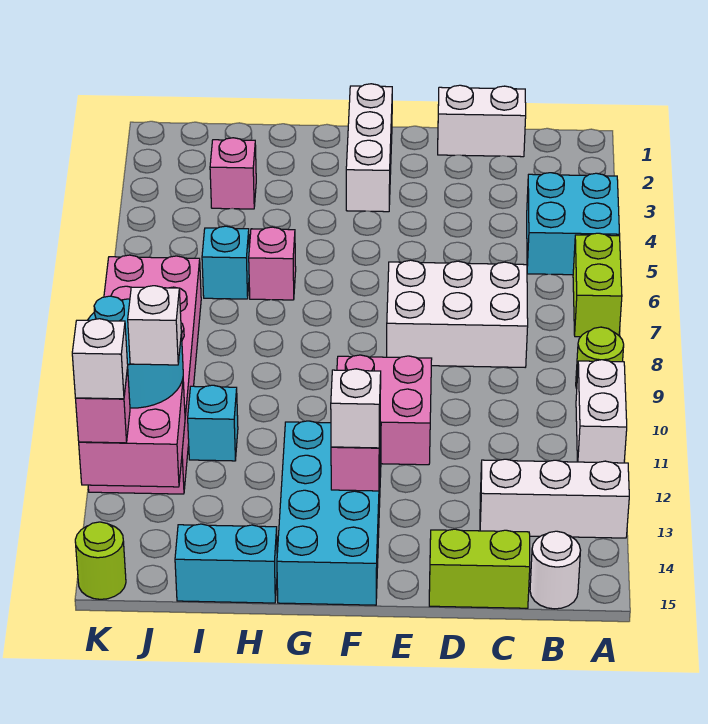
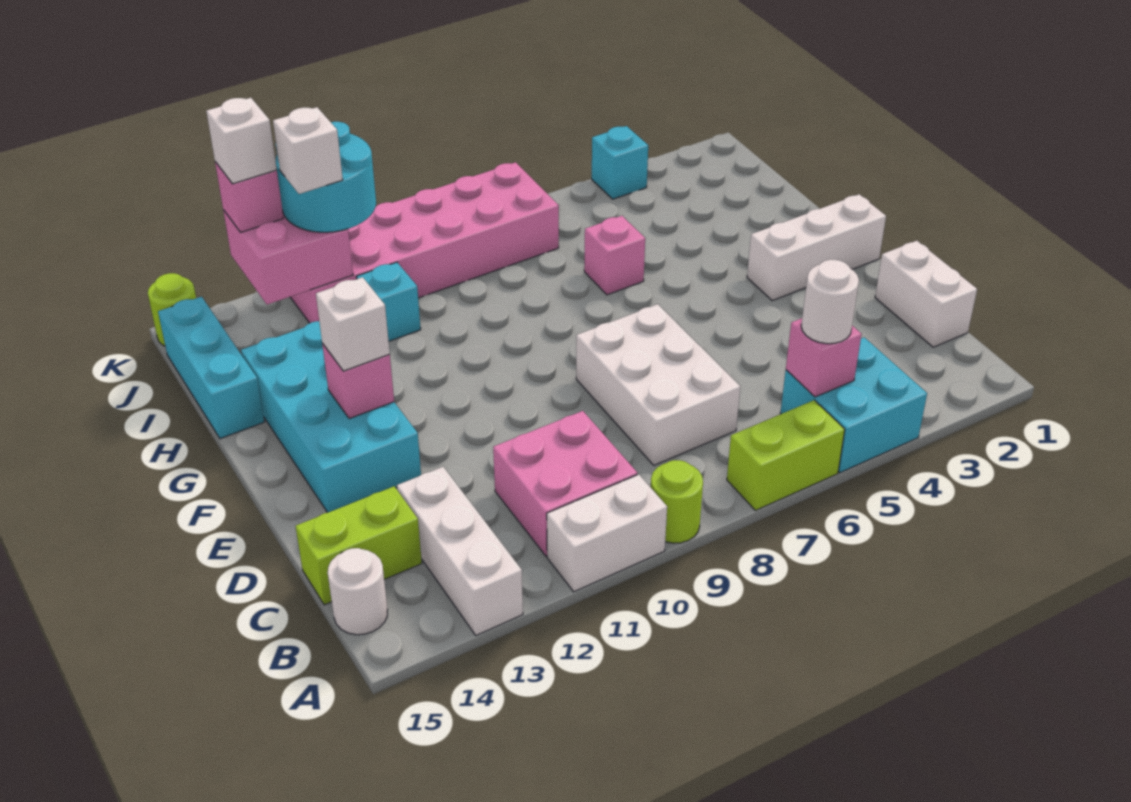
none -> white 1x1 round brick [801,260,859,344]
lime 1x2 brick [429,529,530,608] -> lime 1x2 brick turned to [296,486,422,605]
pink 2x2 brick [337,355,432,465] -> pink 2x2 brick moved to [493,411,637,556]
cyan 2x4 brick [277,421,381,605] -> cyan 2x4 brick turned to [241,321,421,512]
cyan 1x2 brick [175,524,277,603] -> cyan 1x3 brick [158,297,264,439]
pink 1x1 brick [210,138,256,209] -> pink 1x1 brick moved to [786,318,861,397]
cyan 1x1 brick [202,226,249,299] -> cyan 1x1 brick moved to [592,126,648,199]

